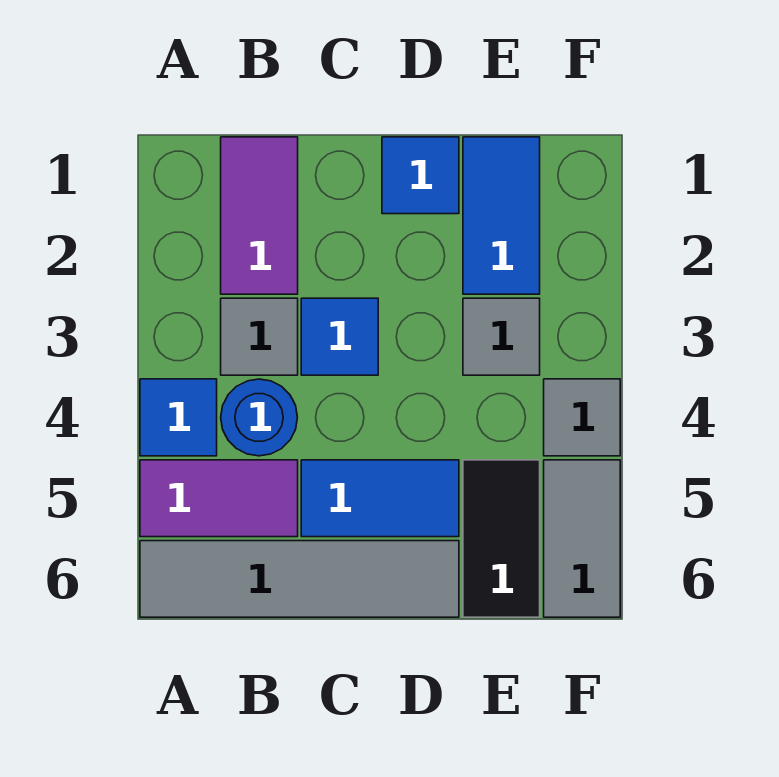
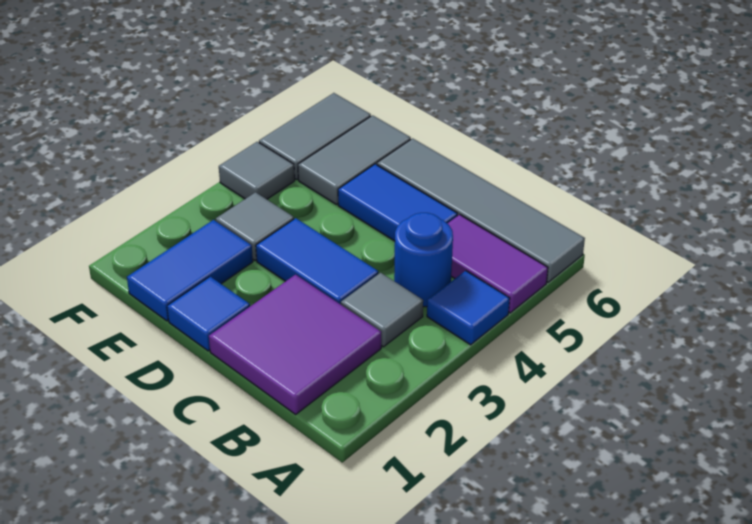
purple 1x2 tile [221,137,298,294] -> purple 2x2 tile [209,275,381,414]
blue 1x1 tile [301,298,378,375] -> blue 1x2 tile [256,218,378,304]
black 1x2 tile [463,460,540,617] -> grey 1x2 tile [298,115,411,204]

